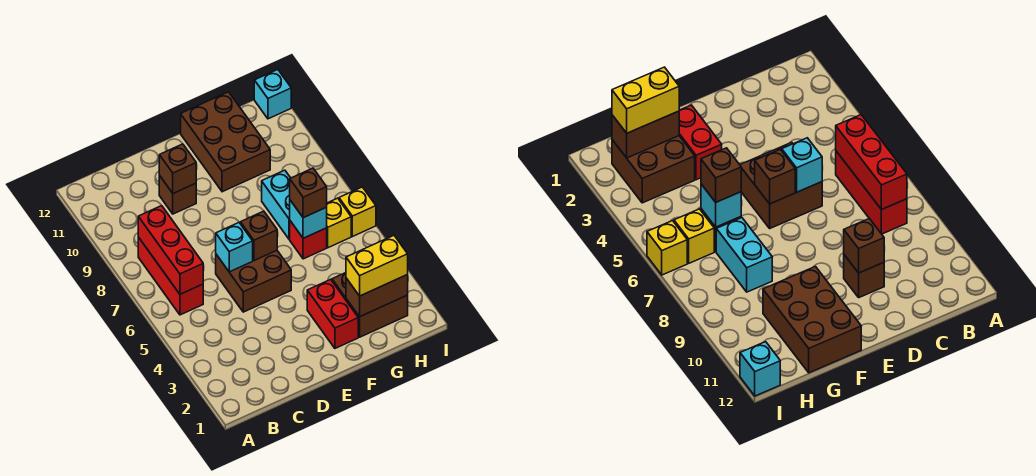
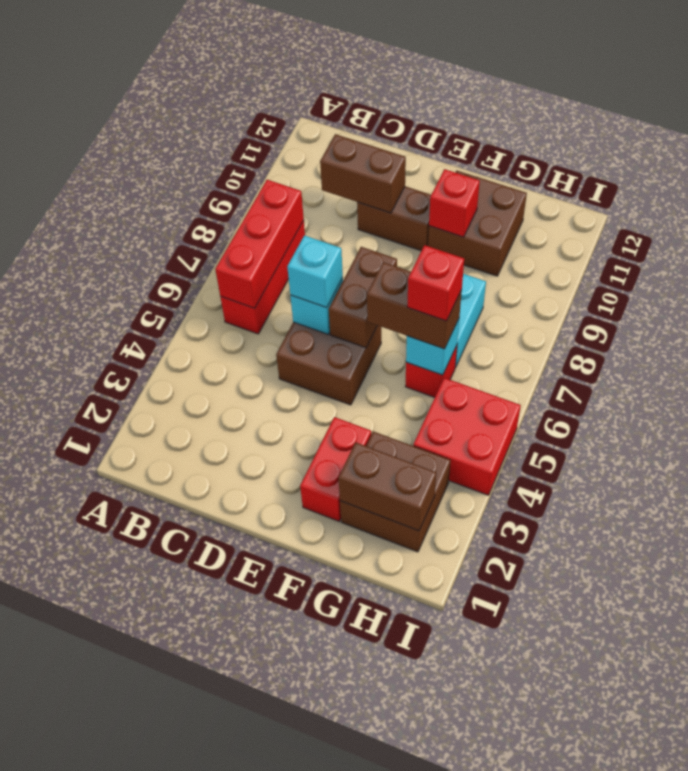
brown 1x1 brick [159,175,196,214] -> brown 1x2 brick [357,186,431,251]
brown 1x1 brick [159,144,196,193] -> brown 1x2 brick [320,134,406,213]
brown 1x1 brick [240,211,277,261] -> brown 1x2 brick [329,247,397,348]
brown 2x3 brick [181,92,270,192] -> brown 2x2 brick [428,171,527,276]
none -> red 1x1 brick [429,169,480,237]
yellow 1x2 brick [346,236,408,296] -> none
brown 1x1 brick [290,168,327,218] -> brown 1x2 brick [367,262,462,349]
none -> red 1x1 brick [407,245,464,321]
none -> red 2x2 brick [413,378,521,495]
yellow 1x1 brick [327,198,351,248] -> none
yellow 1x1 brick [339,187,376,237] -> none
cyan 1x1 brick [254,69,291,119] -> cyan 1x1 brick moved to [287,235,343,308]

